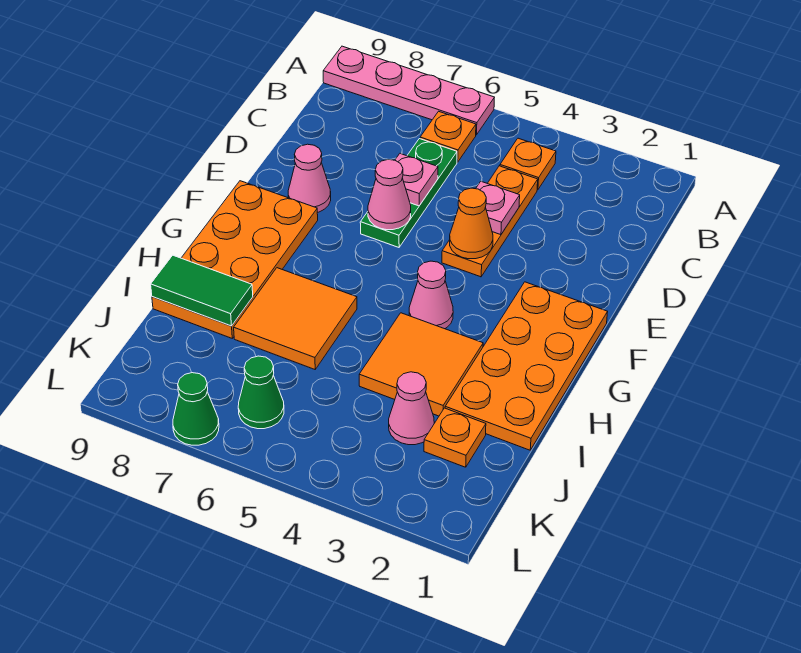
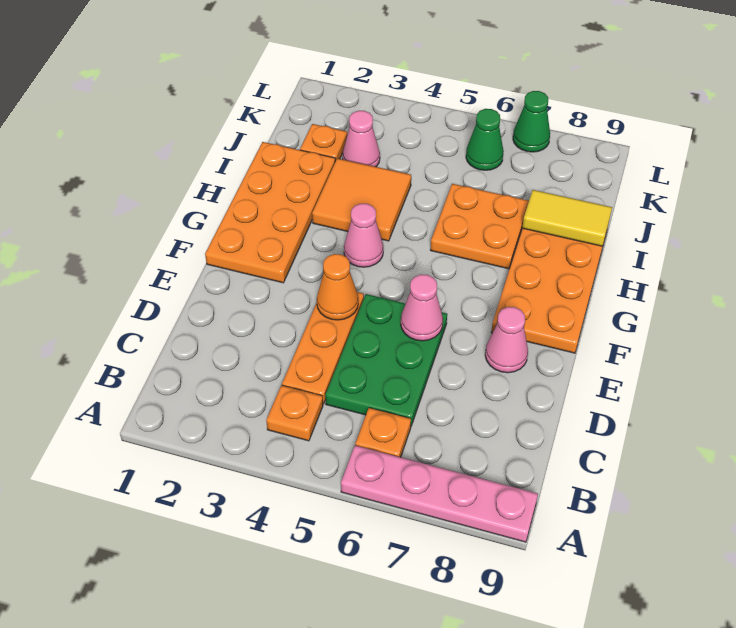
green 1x3 plate [360,139,457,247] -> green 2x3 plate [325,294,447,426]
pink 1x1 plate [476,182,520,235] -> none
pink 1x1 plate [395,154,438,206] -> none
orange 2x2 tile [234,268,357,369] -> orange 2x2 plate [430,184,529,269]
green 1x2 tile [151,255,253,326] -> yellow 1x2 tile [522,190,612,246]

